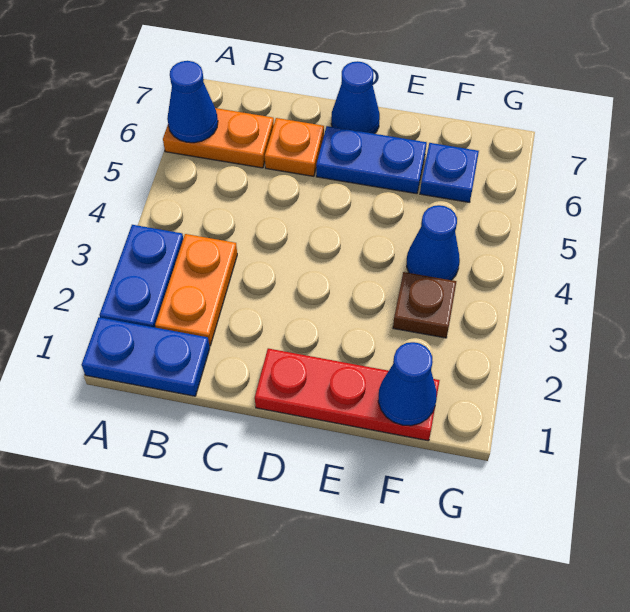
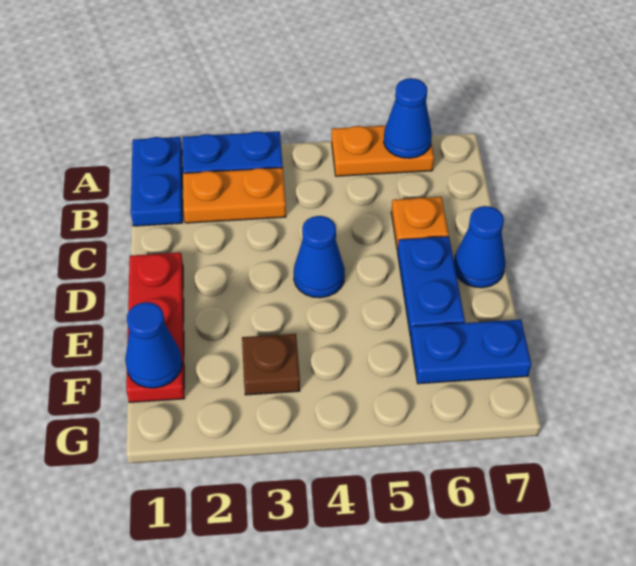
orange 1x2 plate [163,108,274,168] -> orange 1x2 plate turned to [332,126,434,176]
blue 1x1 cone [407,205,460,280] -> blue 1x1 cone moved to [294,216,345,298]
blue 1x1 plate [420,143,479,202] -> blue 1x2 plate [411,320,531,384]

